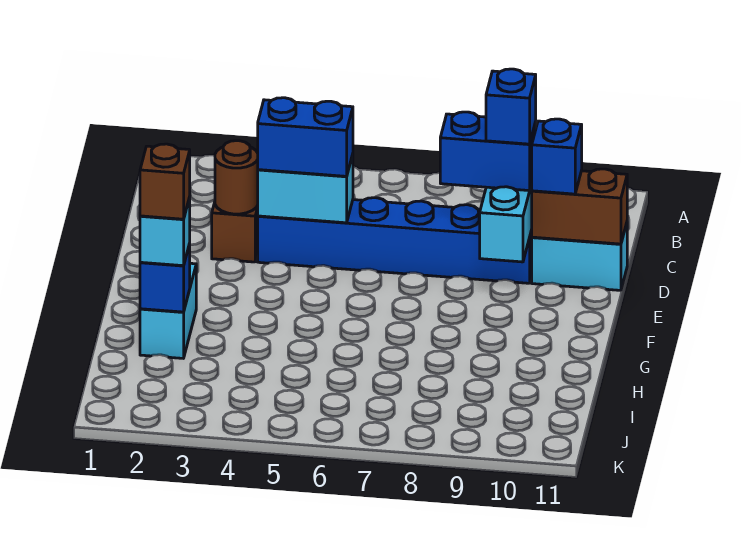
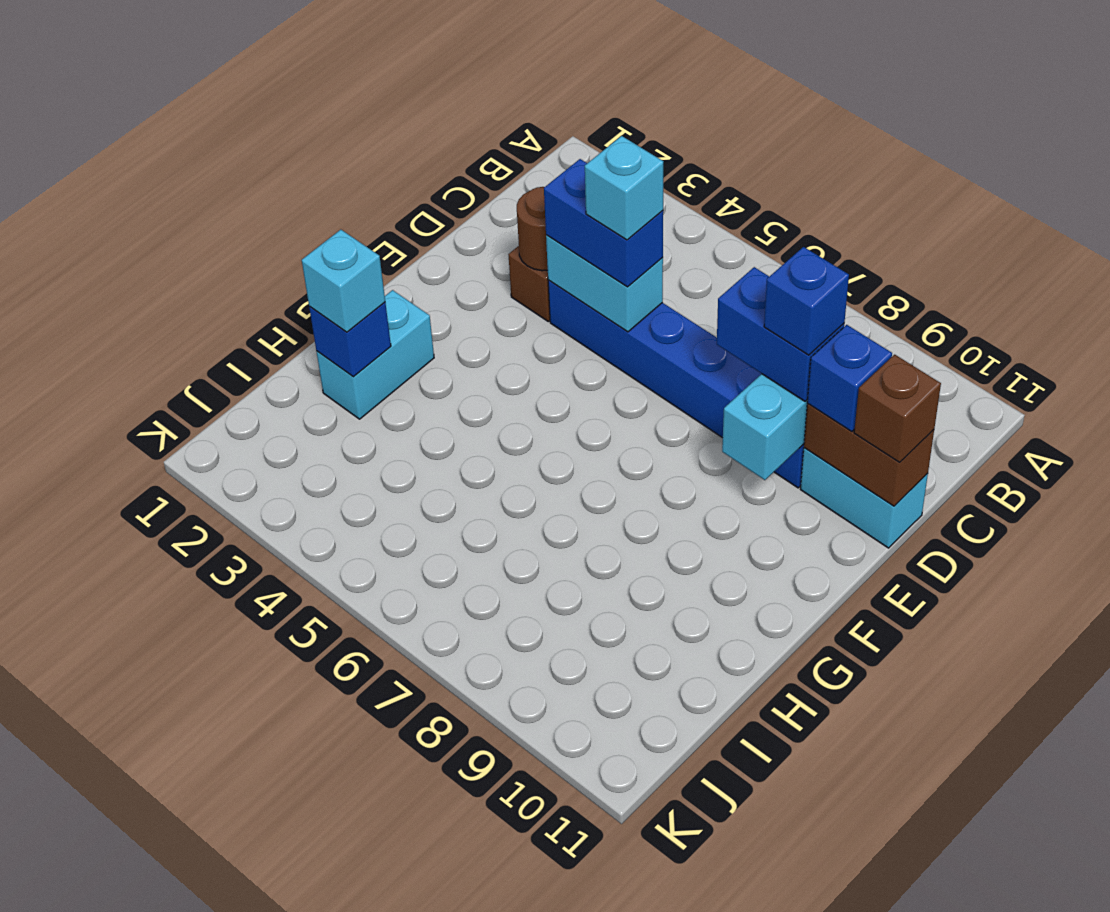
none -> cyan 1x1 brick [585,136,663,240]
brown 1x1 brick [140,144,190,219] -> brown 1x1 brick moved to [854,355,941,463]

